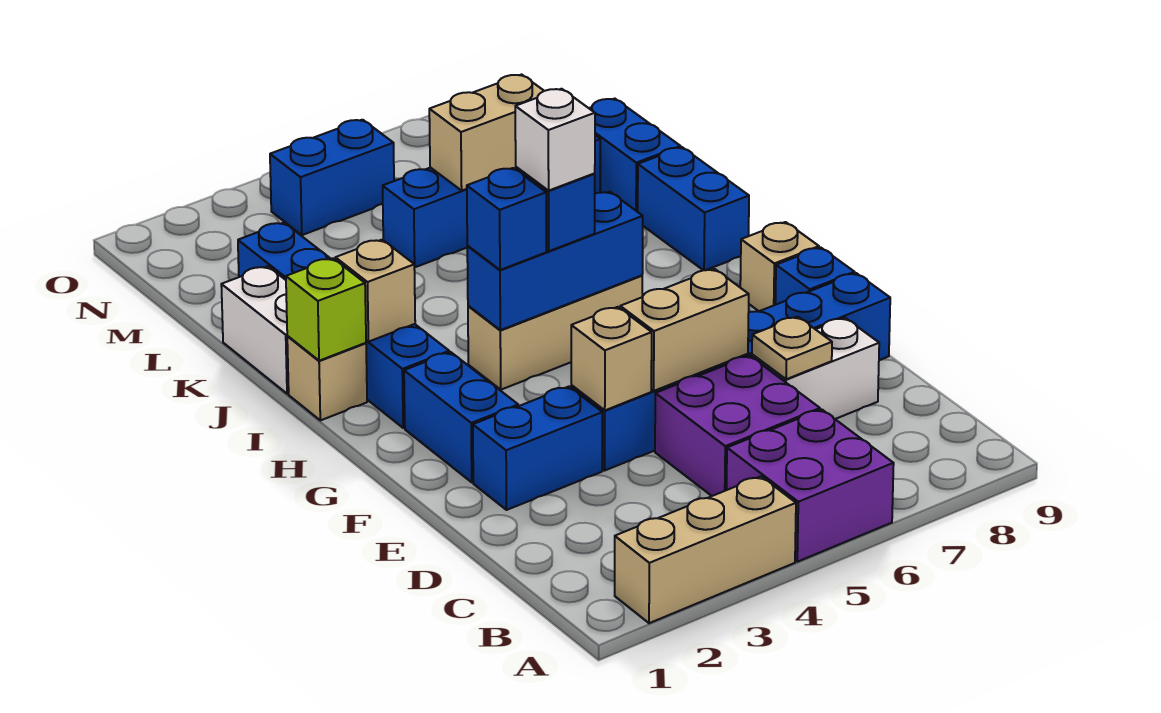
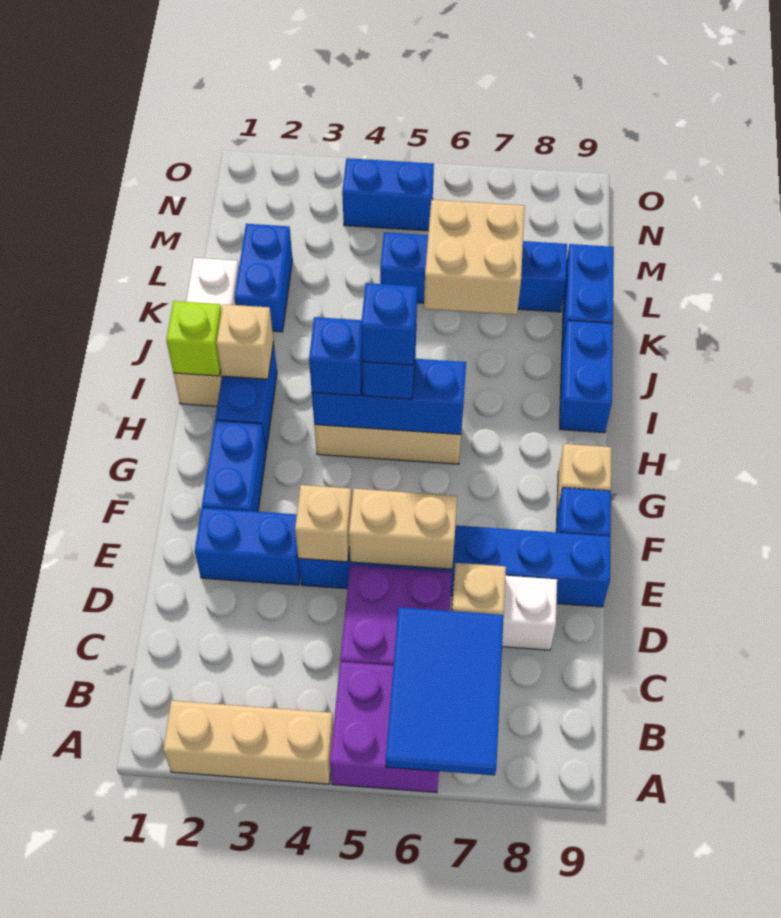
none -> blue 2x3 tile [386,607,504,775]
white 1x1 brick [515,89,595,190] -> blue 1x1 brick [361,283,417,365]
tan 1x2 brick [429,75,544,191] -> tan 2x2 brick [424,200,525,315]

